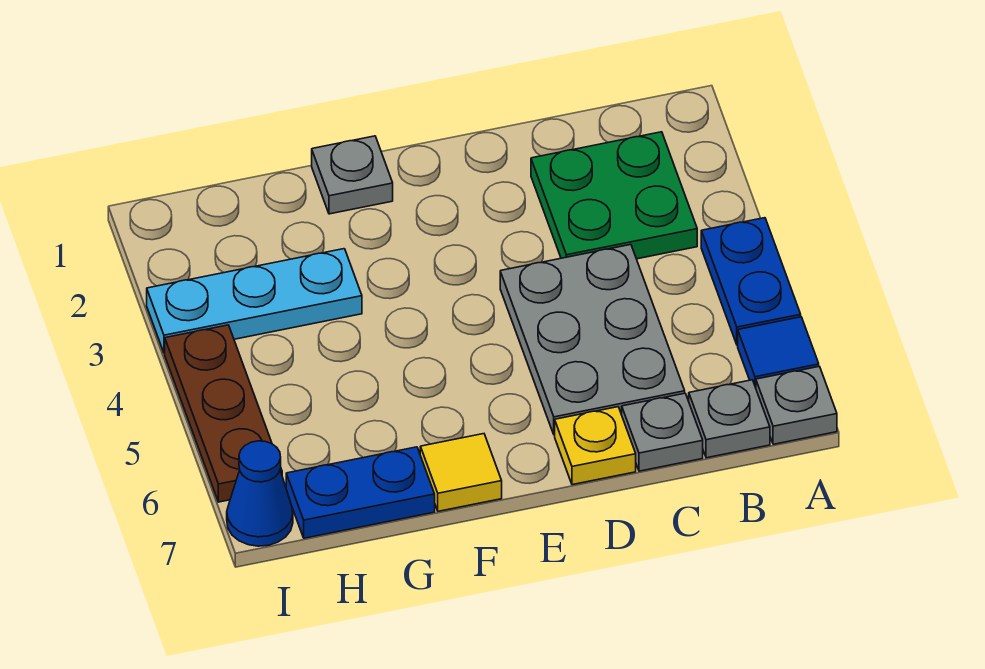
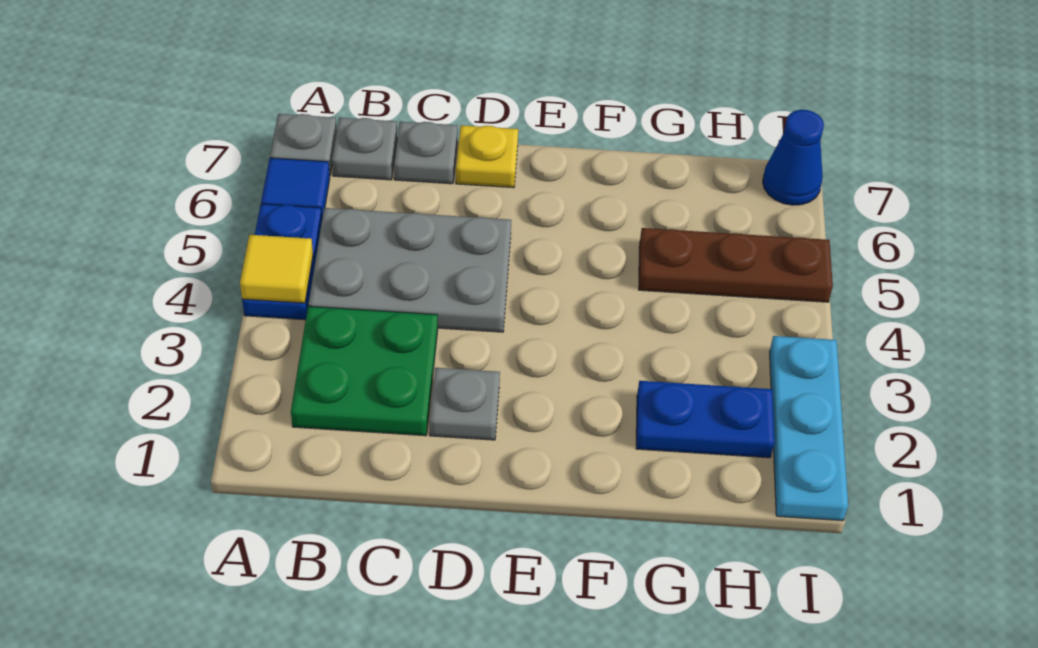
grey 2x3 plate [500,245,685,435] -> grey 2x3 plate turned to [308,208,511,332]
grey 1x1 plate [312,136,393,214] -> grey 1x1 plate moved to [430,368,500,440]
yellow 1x1 tile [420,434,502,511] -> yellow 1x1 tile moved to [240,235,313,303]
cyan 1x3 plate [147,249,362,353] -> cyan 1x3 plate turned to [770,336,848,521]
blue 1x2 plate [286,447,435,538] -> blue 1x2 plate moved to [636,381,774,458]
brown 1x3 plate [165,325,282,502] -> brown 1x3 plate turned to [639,228,833,302]

